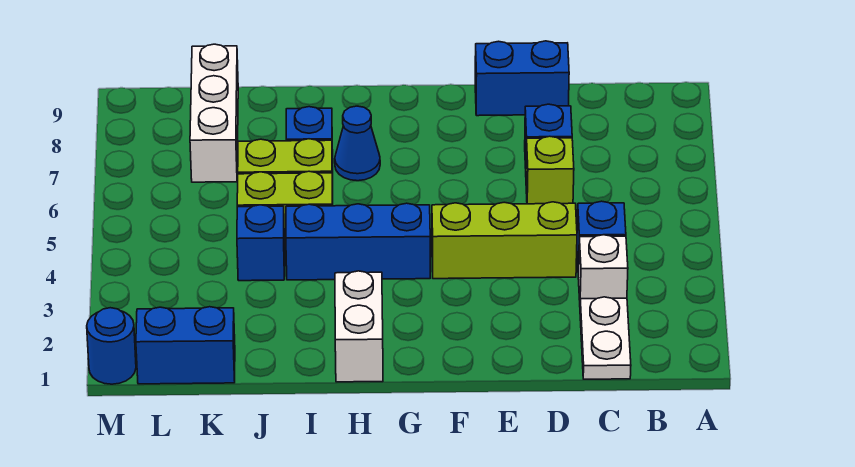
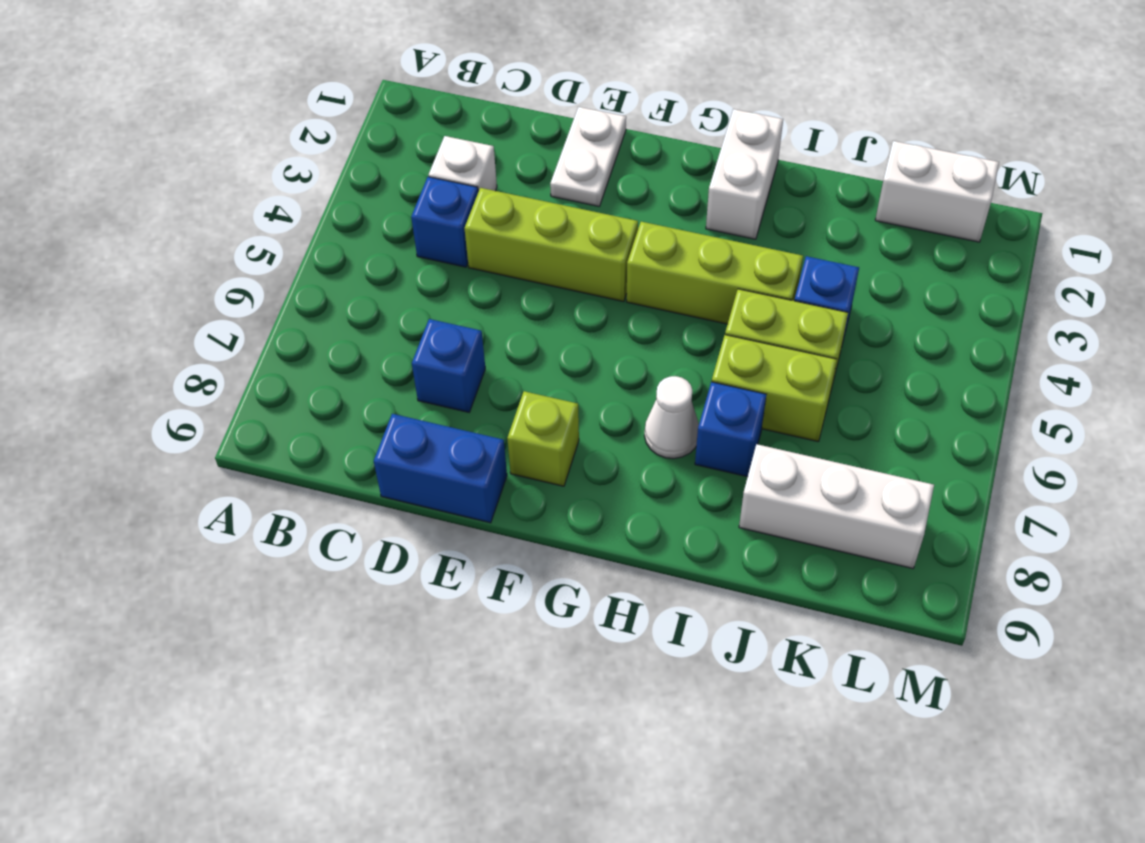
white 1x2 plate [580,297,631,379] -> white 1x2 plate moved to [550,107,626,206]
lime 1x1 brick [526,136,574,204] -> lime 1x1 brick moved to [507,391,579,486]
blue 1x3 brick [286,203,430,280] -> lime 1x3 brick [627,222,803,324]
blue 1x1 cone [335,106,380,181] -> white 1x1 cone [645,376,699,459]
blue 1x2 brick [136,307,235,384] -> white 1x2 brick [875,141,999,242]
white 1x3 brick [190,44,238,182] -> white 1x3 brick turned to [739,444,934,568]
blue 1x1 round brick [87,308,136,384] -> none

